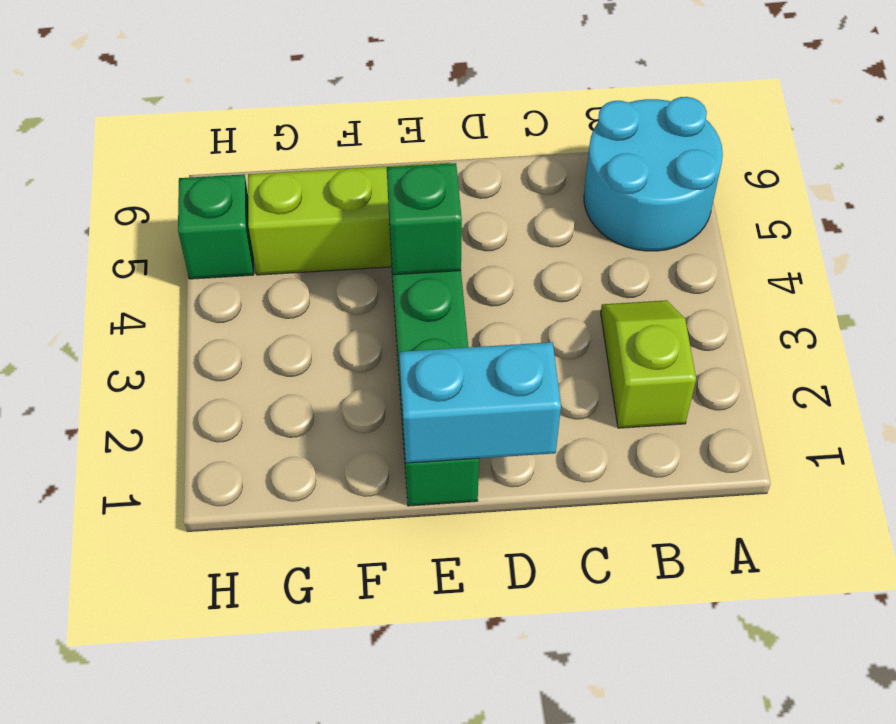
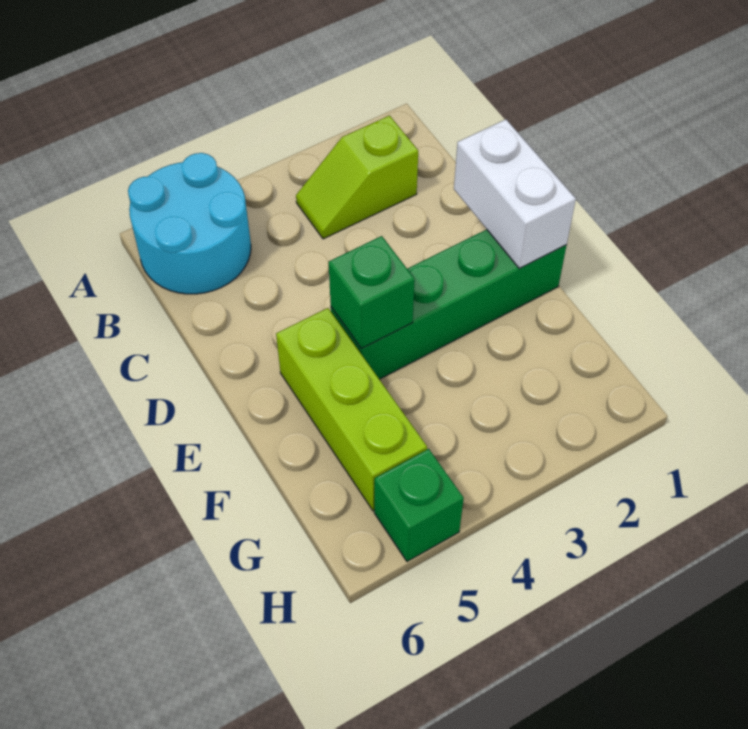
cyan 1x2 brick [399,342,561,463] -> white 1x2 brick [454,119,576,268]

